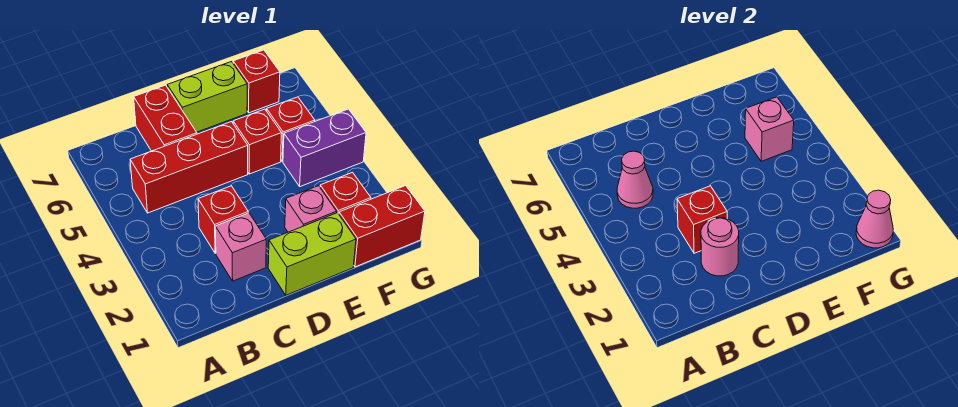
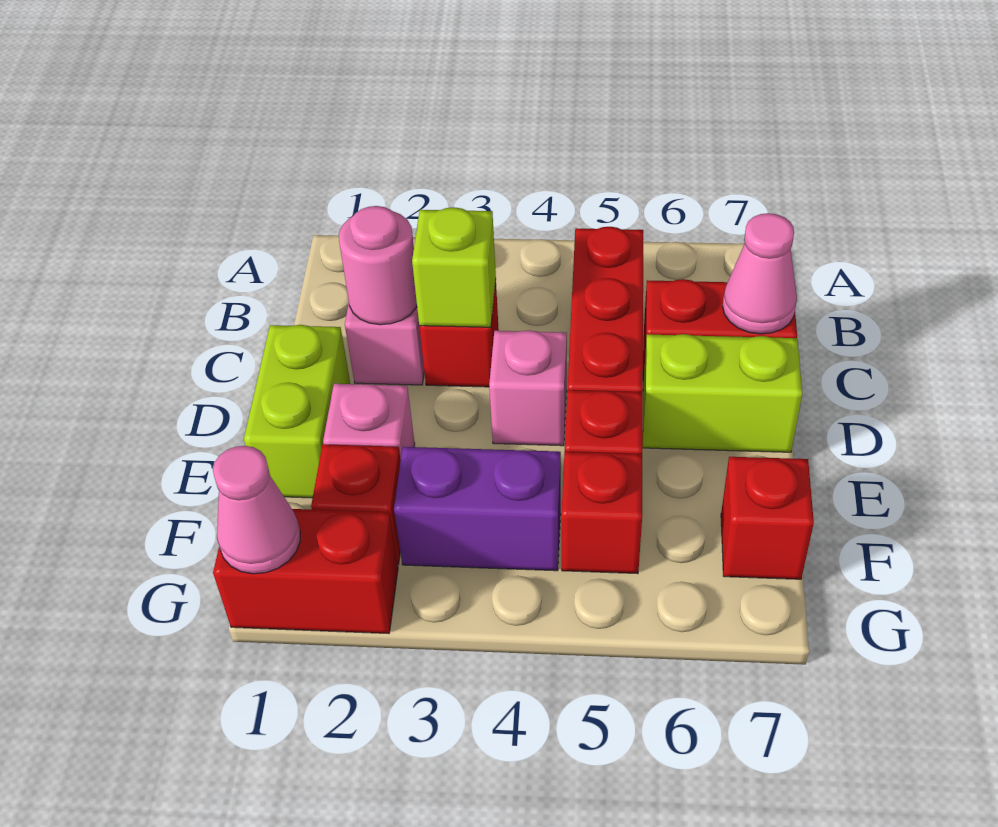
pink 1x1 cone [617,151,653,208] -> pink 1x1 cone moved to [723,213,797,334]
red 1x1 brick [677,186,727,253] -> lime 1x1 brick [412,207,496,327]
lime 1x2 brick [167,62,247,132] -> lime 1x2 brick turned to [643,334,802,452]
red 1x2 brick [339,186,425,267] -> red 1x2 brick turned to [213,509,398,634]
purple 1x2 brick [283,109,366,187] -> purple 1x2 brick turned to [394,447,561,571]
pink 1x1 brick [745,97,794,161] -> pink 1x1 brick moved to [489,330,567,446]

